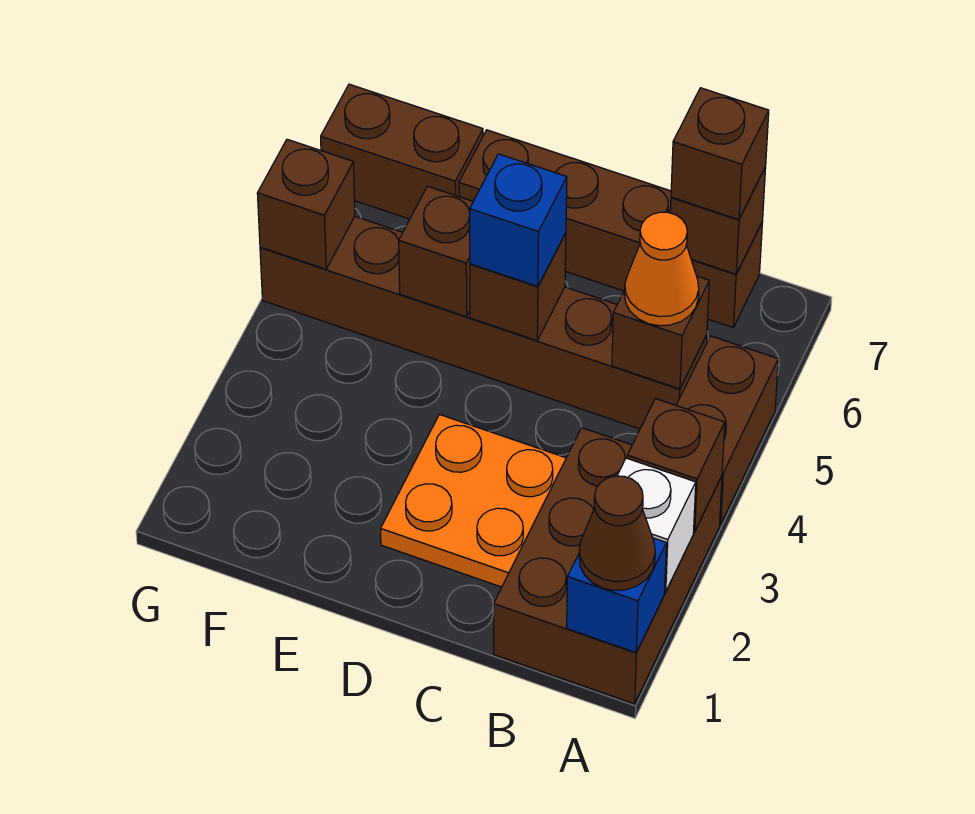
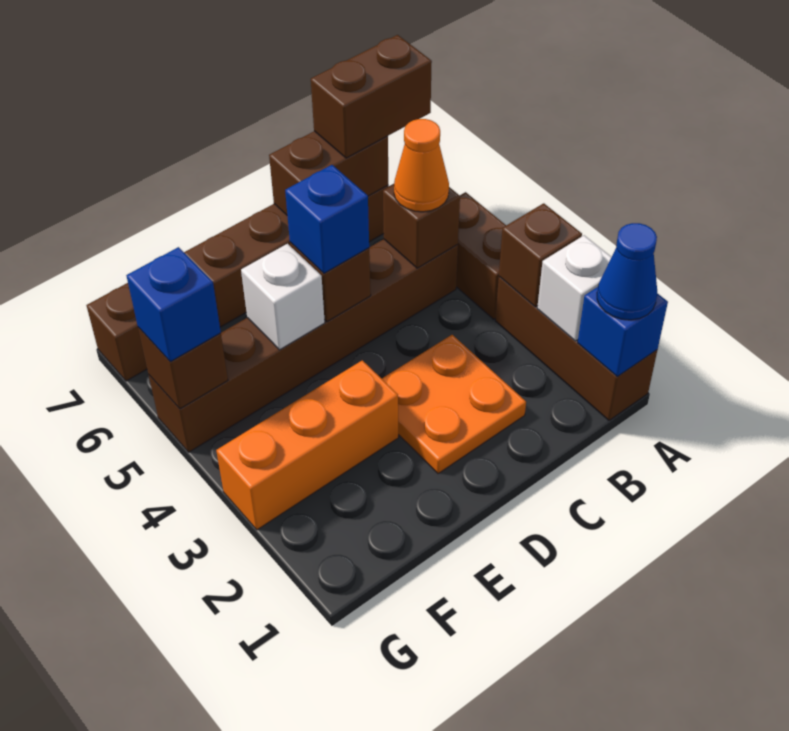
brown 2x3 brick [494,428,722,704] -> brown 1x3 brick [495,277,657,420]
brown 1x1 cone [579,476,655,590] -> blue 1x1 cone [597,223,657,320]
brown 1x1 brick [670,167,766,274] -> brown 1x2 brick [269,131,388,215]
brown 1x1 brick [671,88,769,219] -> brown 1x2 brick [311,35,432,158]
none -> orange 1x3 brick [216,360,398,530]
brown 1x1 brick [399,186,473,317] -> white 1x1 brick [241,244,325,350]
none -> blue 1x1 brick [126,247,221,362]

